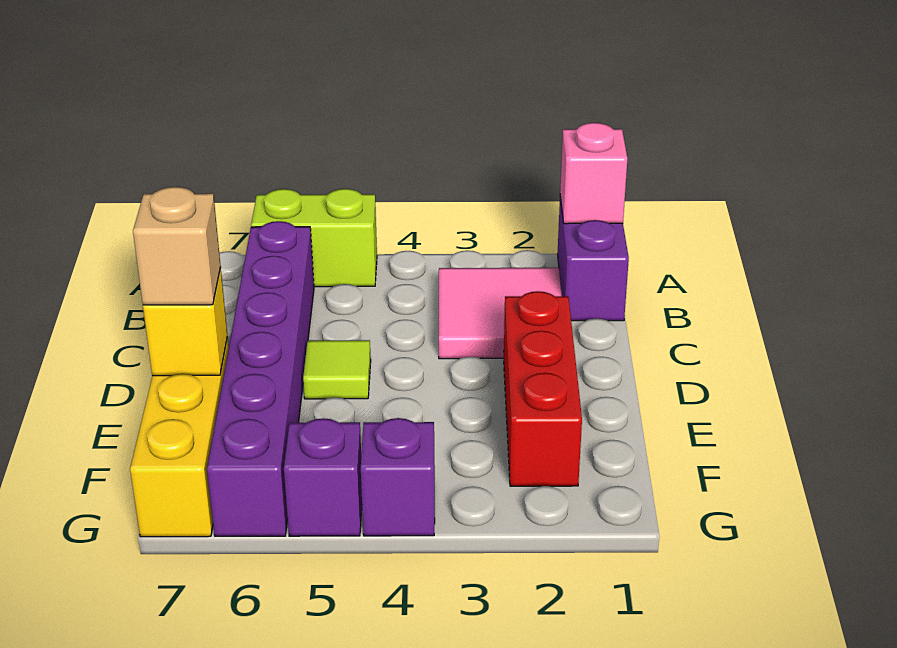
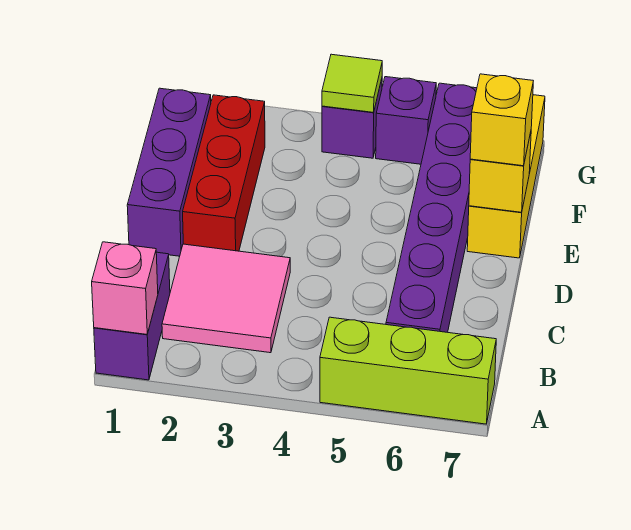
lime 1x2 brick [251,189,377,287] -> lime 1x3 brick [320,317,496,424]
none -> purple 1x3 brick [127,88,211,256]
lime 1x1 tile [303,340,371,399] -> lime 1x1 tile moved to [322,54,382,112]
tan 1x1 brick [133,187,221,305] -> yellow 1x1 brick [470,74,533,166]

